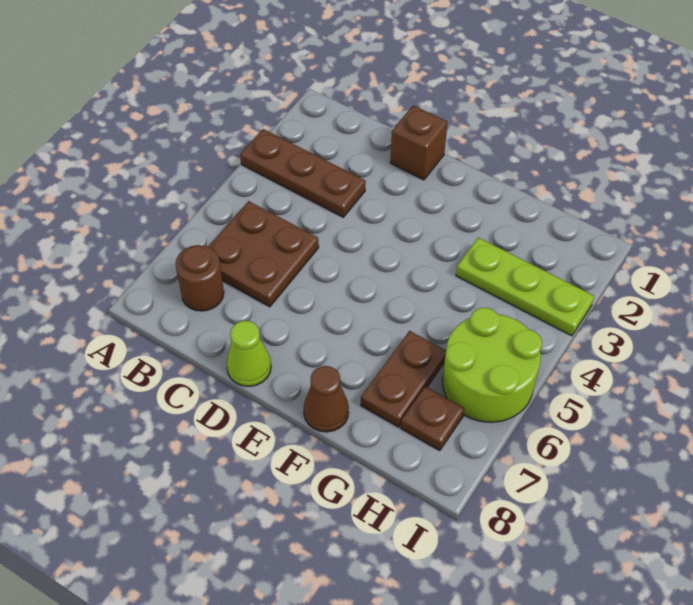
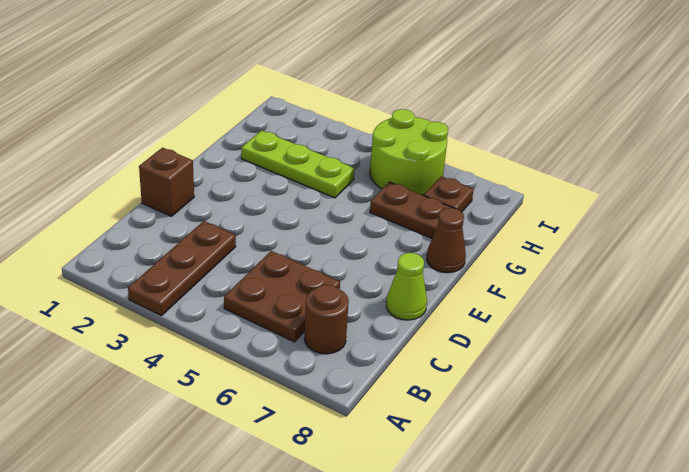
lime 1x3 plate [456,238,594,336] -> lime 1x3 plate turned to [241,130,355,198]

